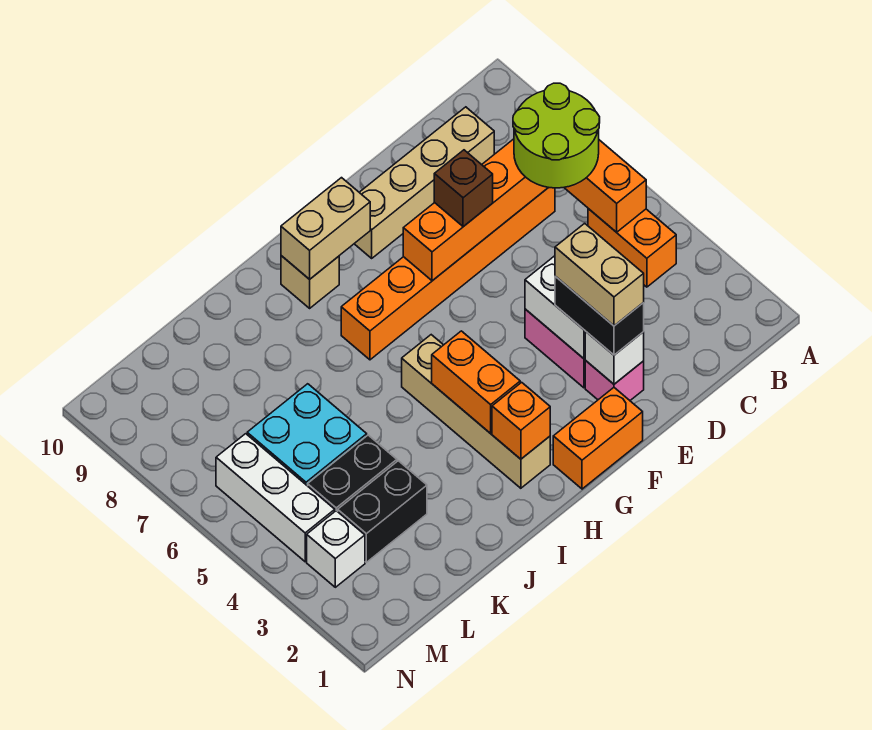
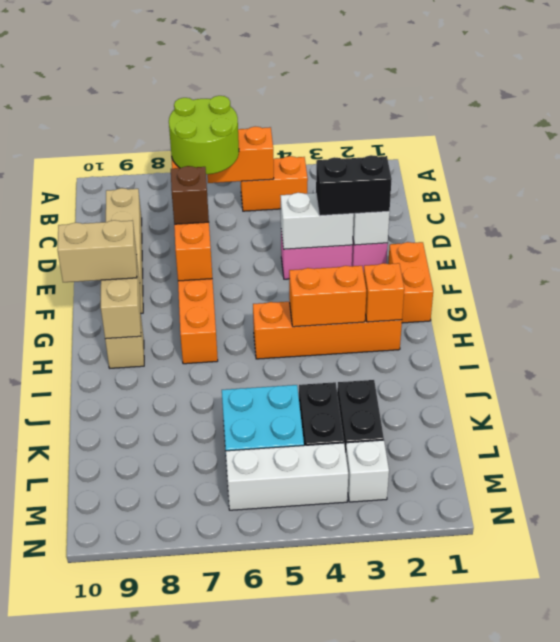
tan 1x2 brick [555,223,644,326] -> tan 1x2 brick moved to [57,220,137,282]
tan 1x4 brick [402,335,550,488] -> orange 1x4 brick [253,302,402,359]

